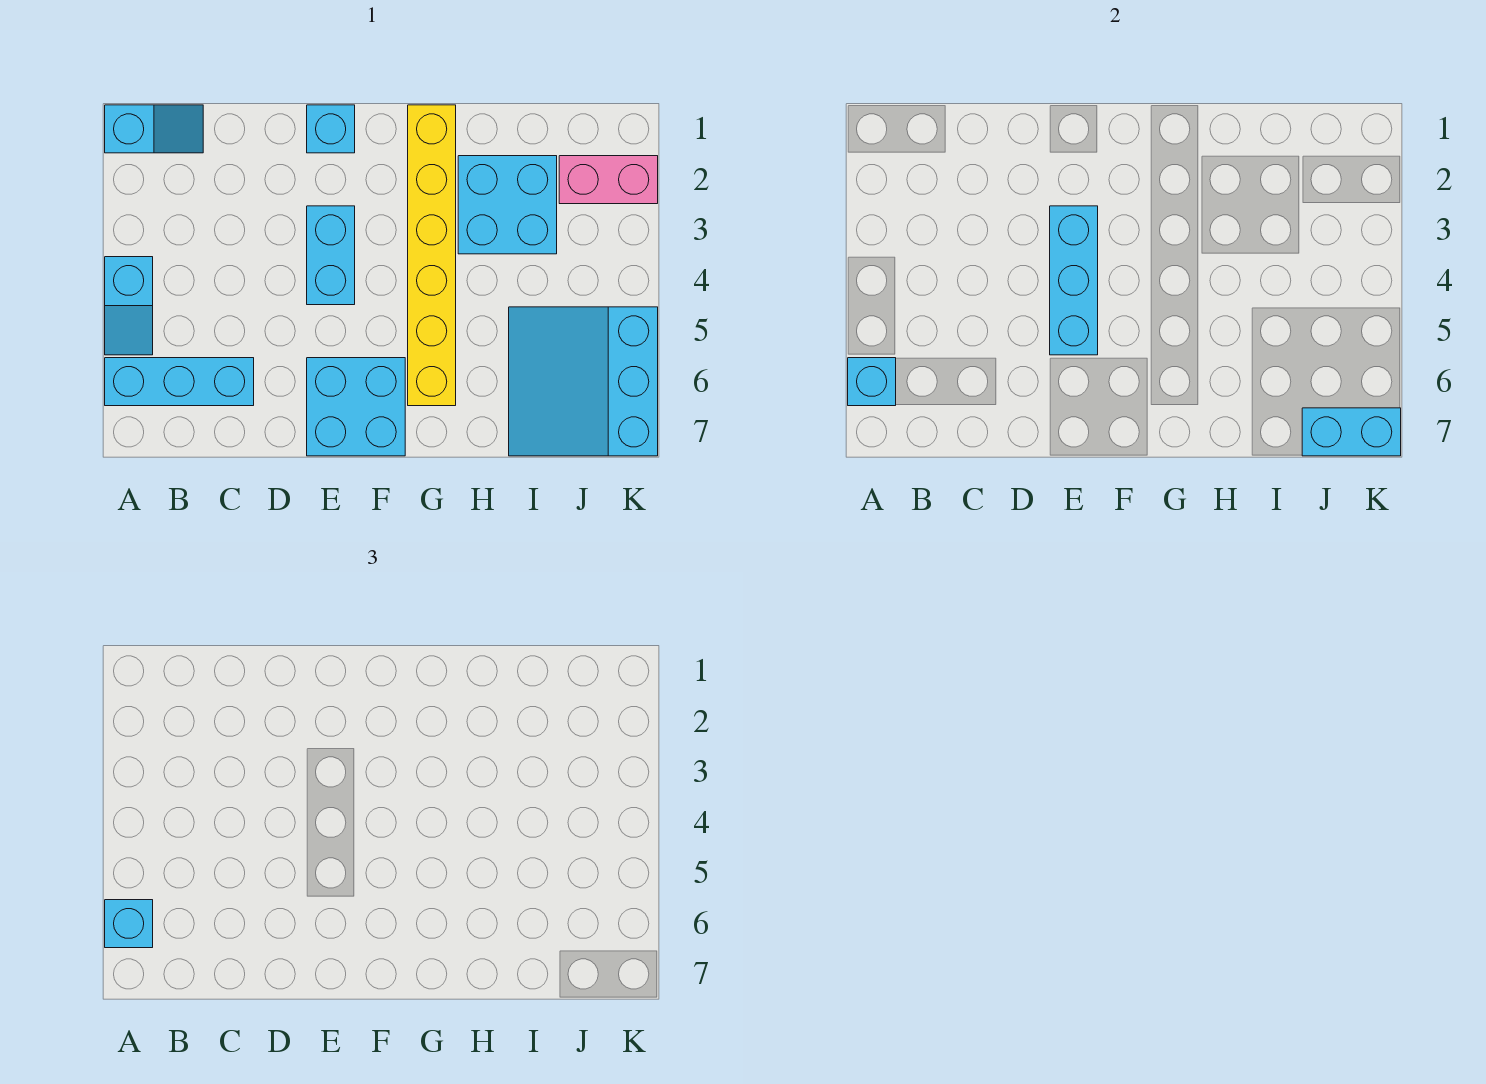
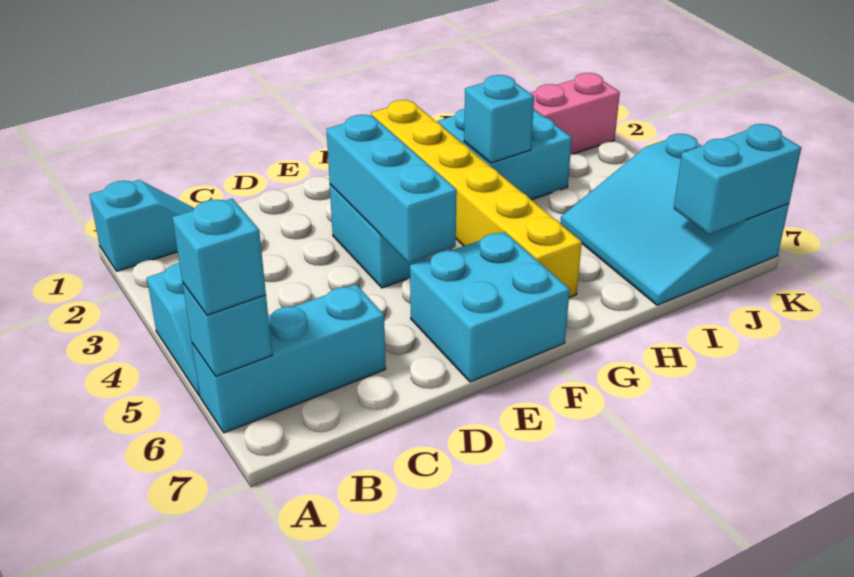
cyan 1x1 brick [307,105,355,153] -> cyan 1x1 brick moved to [464,75,534,163]

